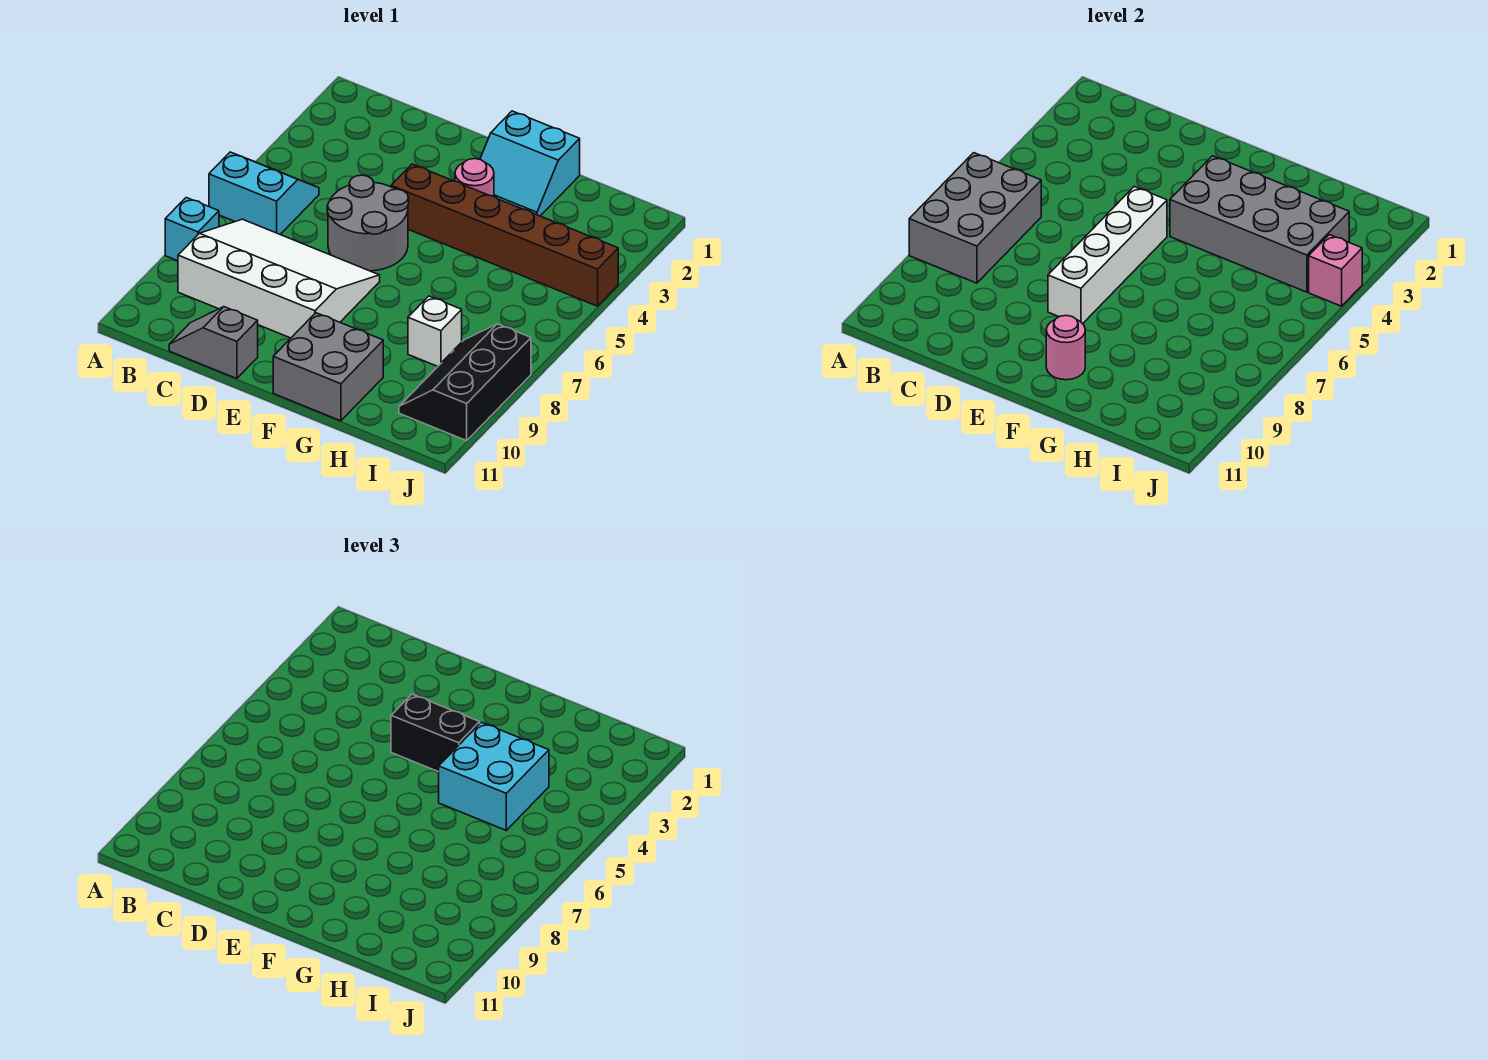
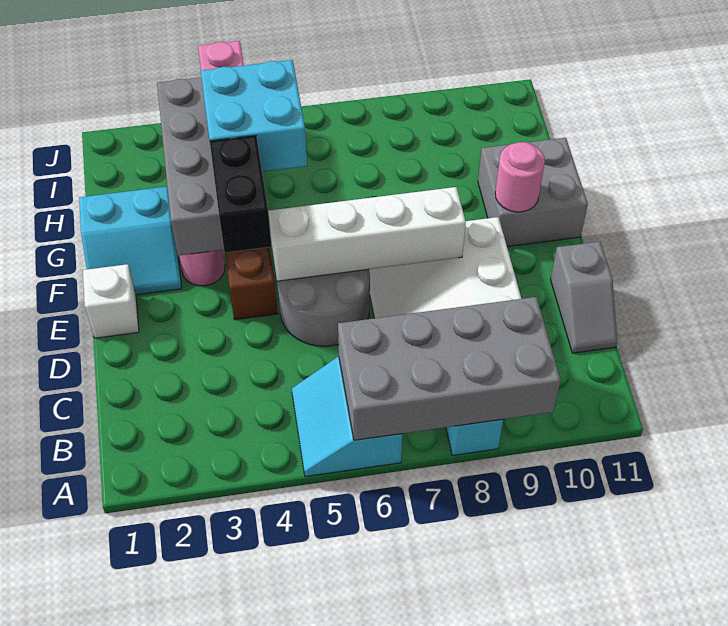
grey 2x3 brick [909,153,1041,283] -> grey 2x4 brick [338,297,561,440]
cyan 2x2 slope [480,111,580,216] -> cyan 2x2 slope turned to [79,187,182,295]
white 1x1 brick [408,296,462,366] -> white 1x1 brick moved to [83,264,139,338]
black 2x3 slope [399,324,531,441] -> none

